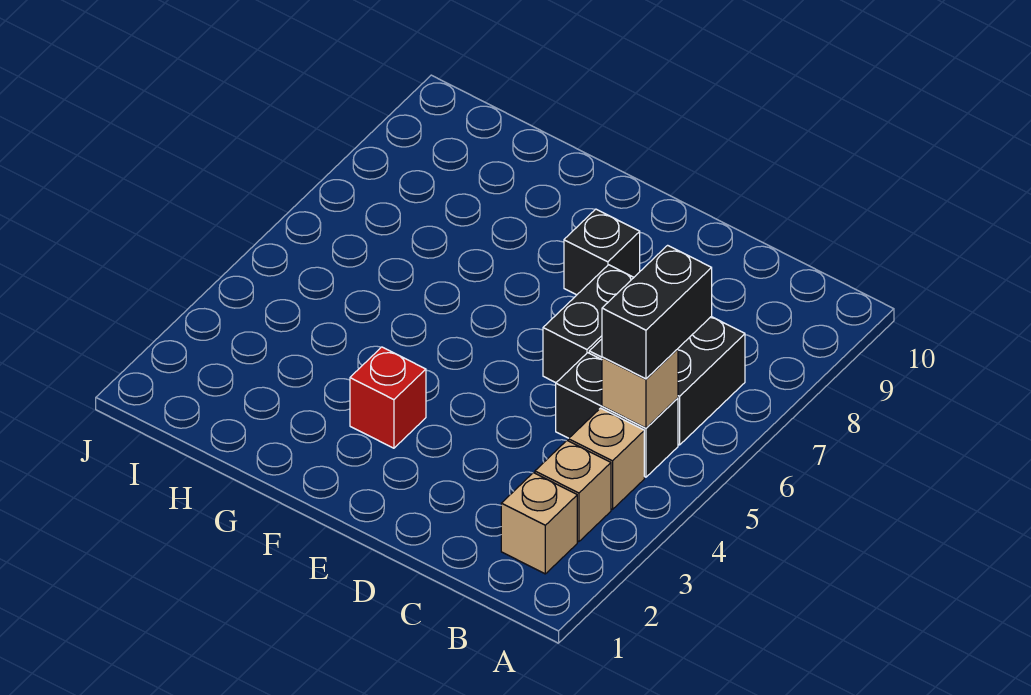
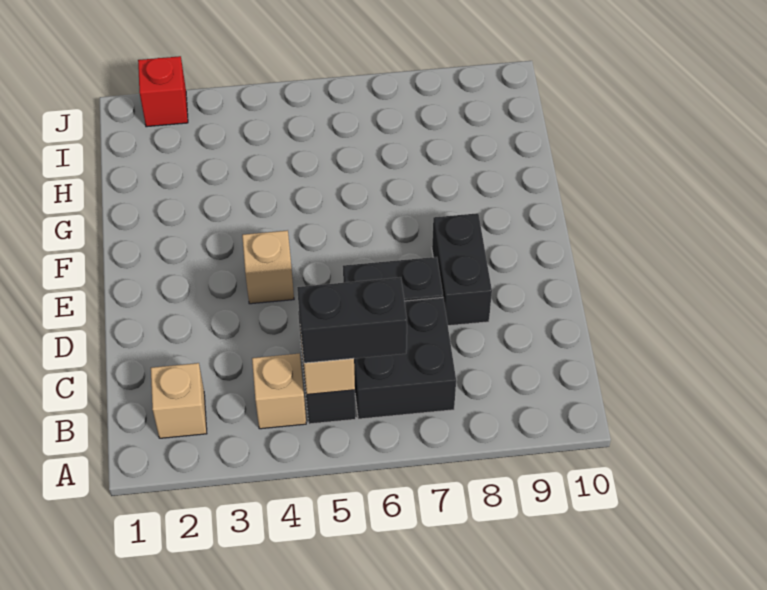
tan 1x1 brick [535,441,611,542] -> tan 1x1 brick moved to [242,230,294,304]
black 1x1 brick [564,209,640,295] -> black 1x2 brick [432,213,492,326]
red 1x1 brick [350,347,426,448] -> red 1x1 brick moved to [138,56,188,127]

